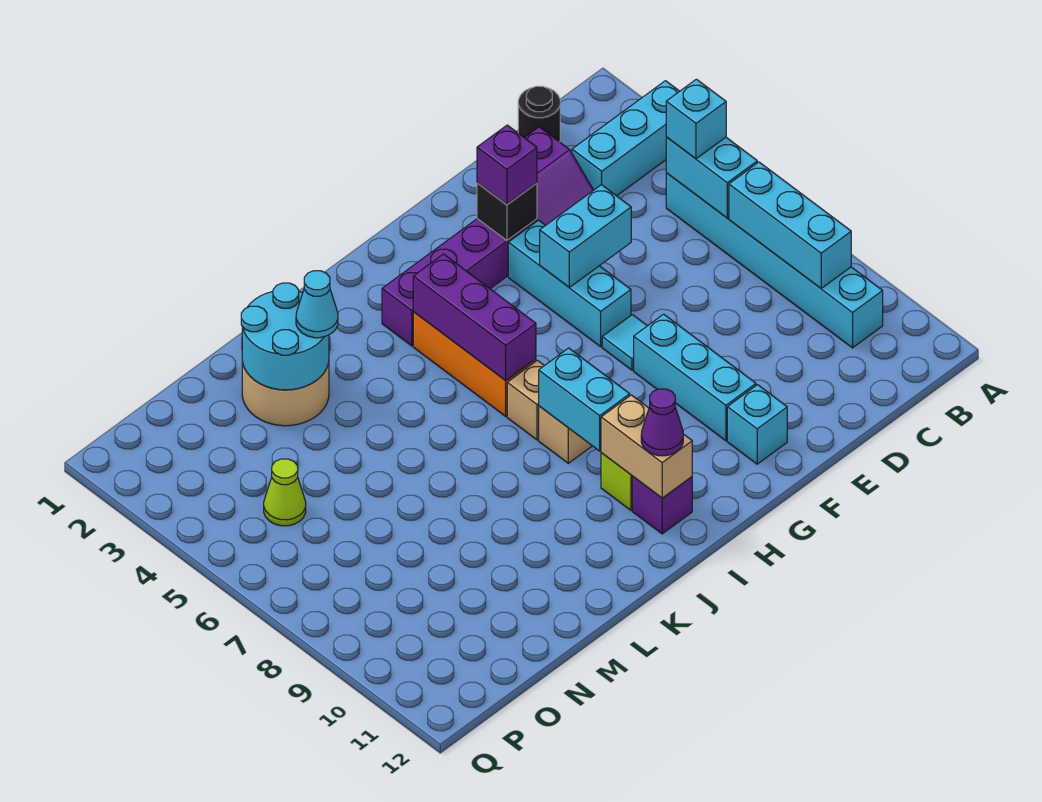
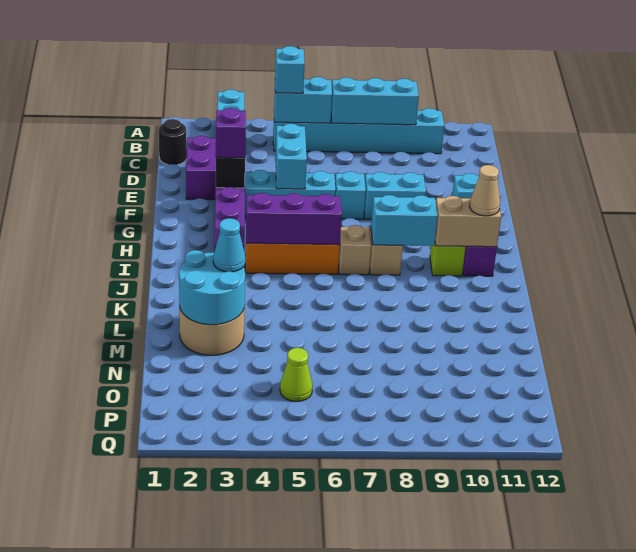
cyan 1x1 tile [602,315,647,370] -> cyan 1x1 brick [335,171,366,219]
cyan 1x3 brick [634,314,756,441] -> cyan 1x2 brick [364,172,426,219]
purple 1x1 cone [641,389,683,456] -> tan 1x1 cone [469,165,500,216]

